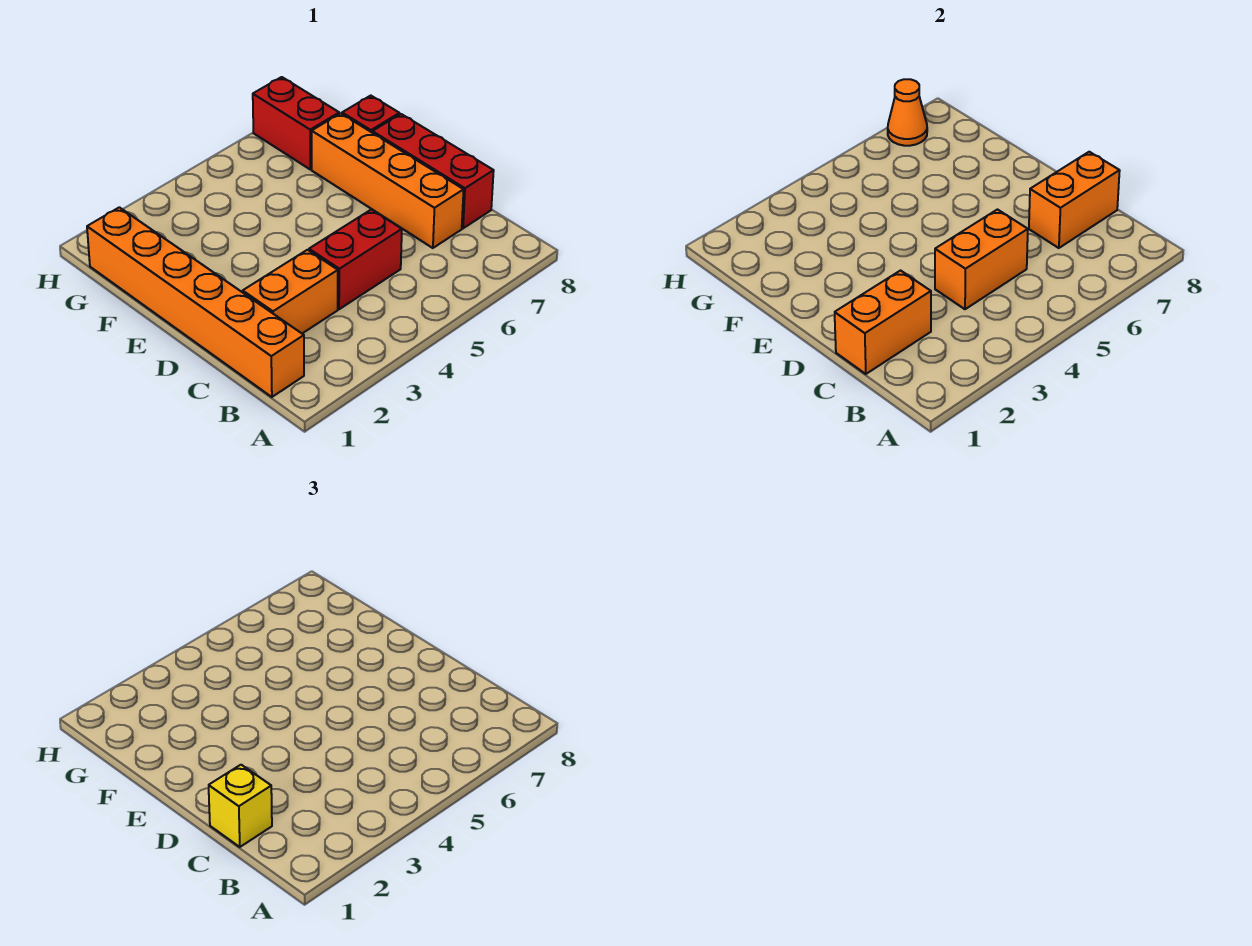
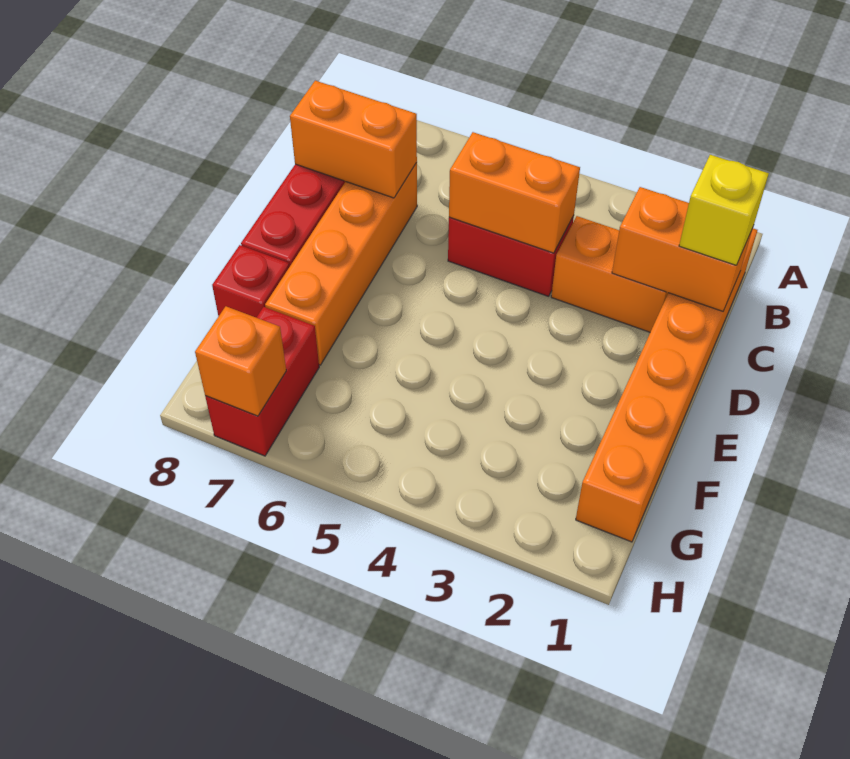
orange 1x1 cone [888,79,927,146] -> orange 1x1 brick [195,306,286,416]

